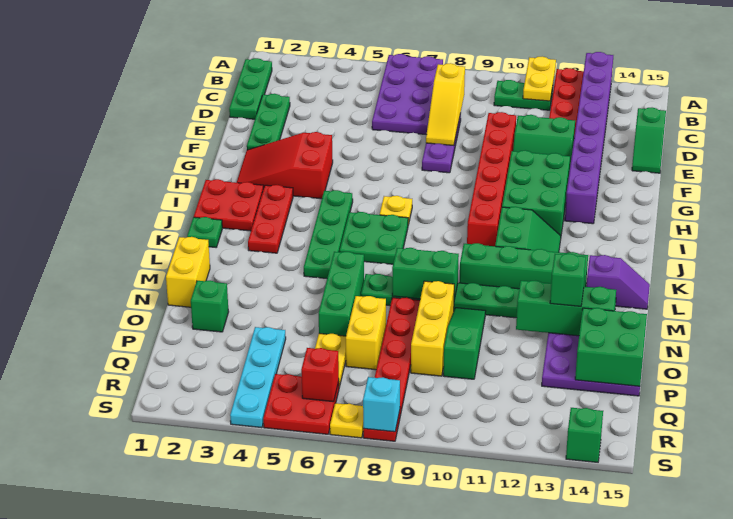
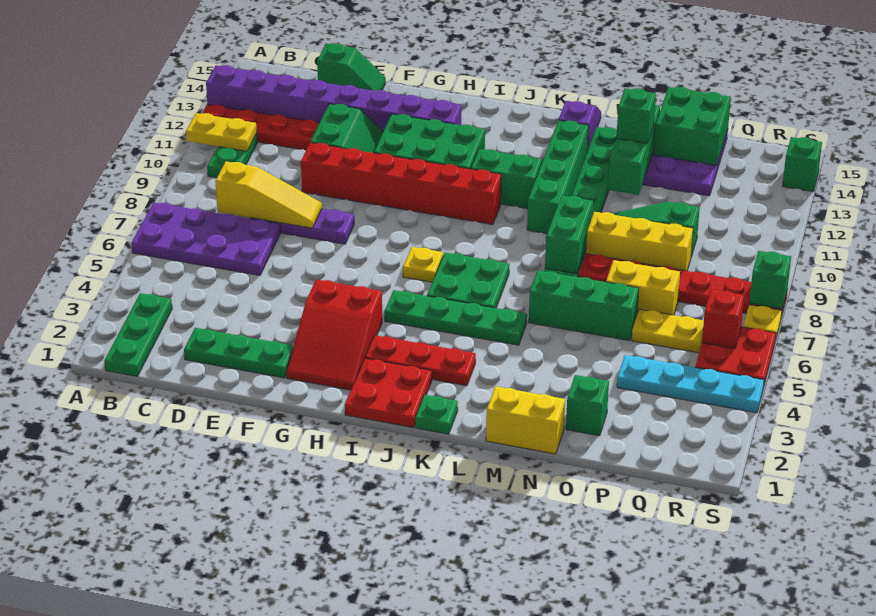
green 1x3 plate [229,58,272,119] -> green 1x3 plate turned to [104,293,172,376]
cyan 1x1 brick [363,377,400,432] -> green 1x1 brick [749,251,791,309]

